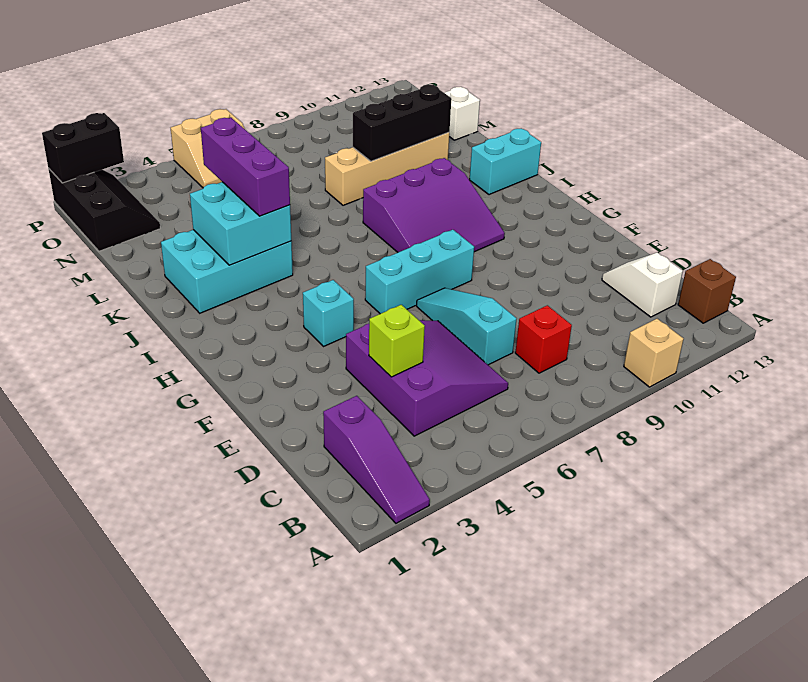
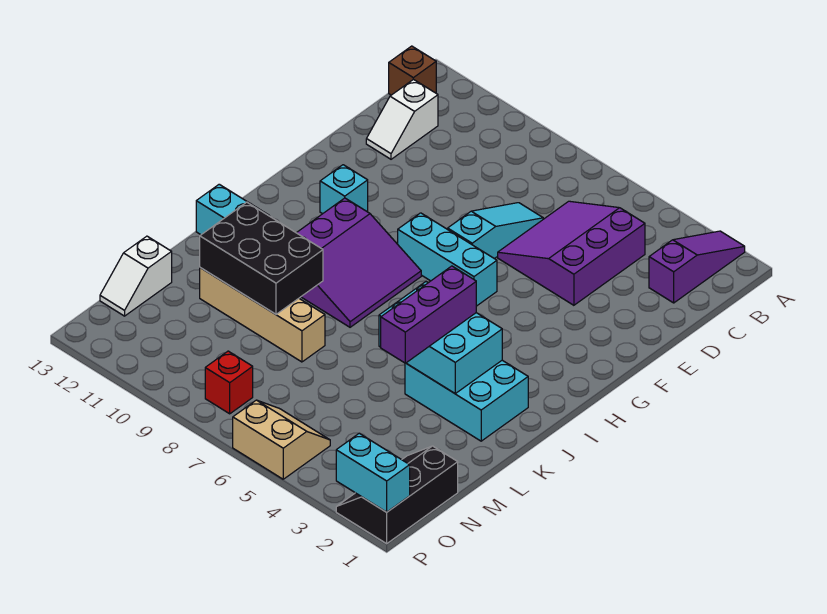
tan 1x1 brick [624,319,683,387] -> none
red 1x1 brick [515,305,572,373] -> red 1x1 brick moved to [205,351,253,414]
lime 1x1 brick [369,305,425,377] -> none
cyan 1x3 slope [417,288,516,365] -> cyan 1x3 slope turned to [448,203,543,259]
cyan 1x1 brick [303,280,354,346] -> cyan 1x1 brick moved to [320,165,368,214]
purple 3x3 slope [363,158,505,252] -> purple 3x3 slope turned to [297,198,421,327]
cyan 2x2 brick [190,182,291,265] -> cyan 2x3 brick [379,282,502,393]
black 1x3 brick [353,85,451,161] -> black 2x3 brick [200,202,323,314]
black 1x2 brick [42,113,124,183] -> cyan 1x2 brick [336,433,410,512]

